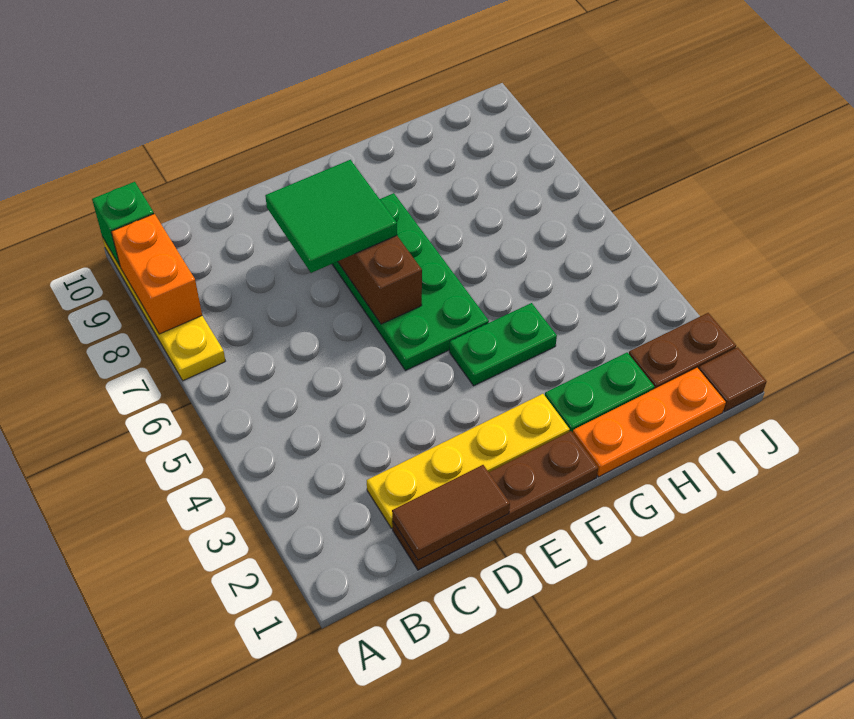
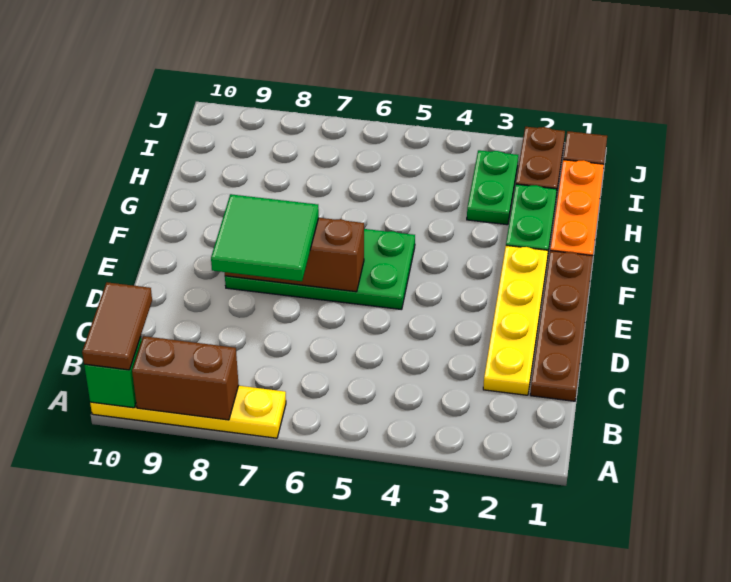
orange 1x2 brick [111,214,202,334] -> brown 1x2 brick [132,336,239,420]
brown 1x2 tile [392,465,510,560] -> brown 1x2 tile moved to [82,282,152,370]
green 1x2 plate [449,303,557,386] -> green 1x2 plate moved to [467,150,518,225]

